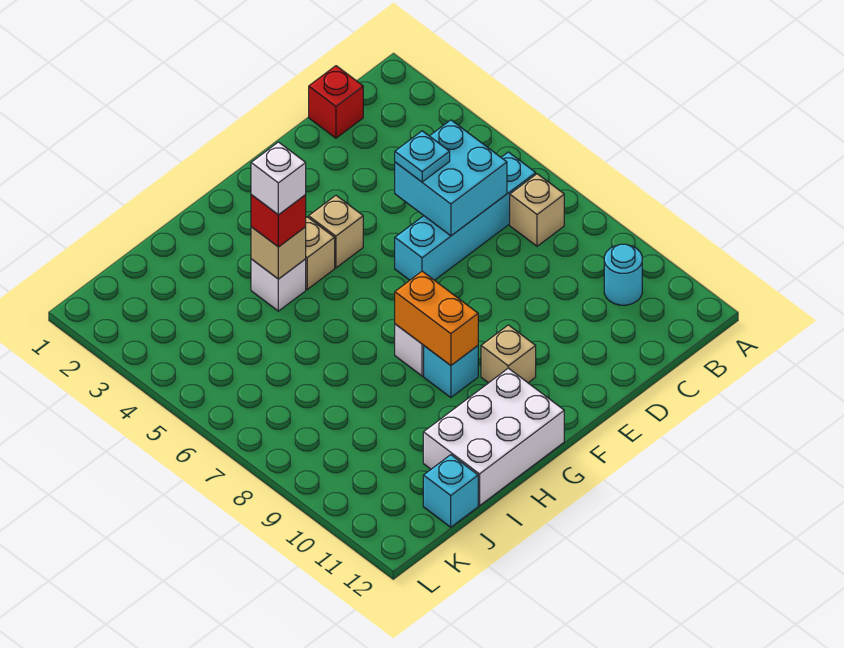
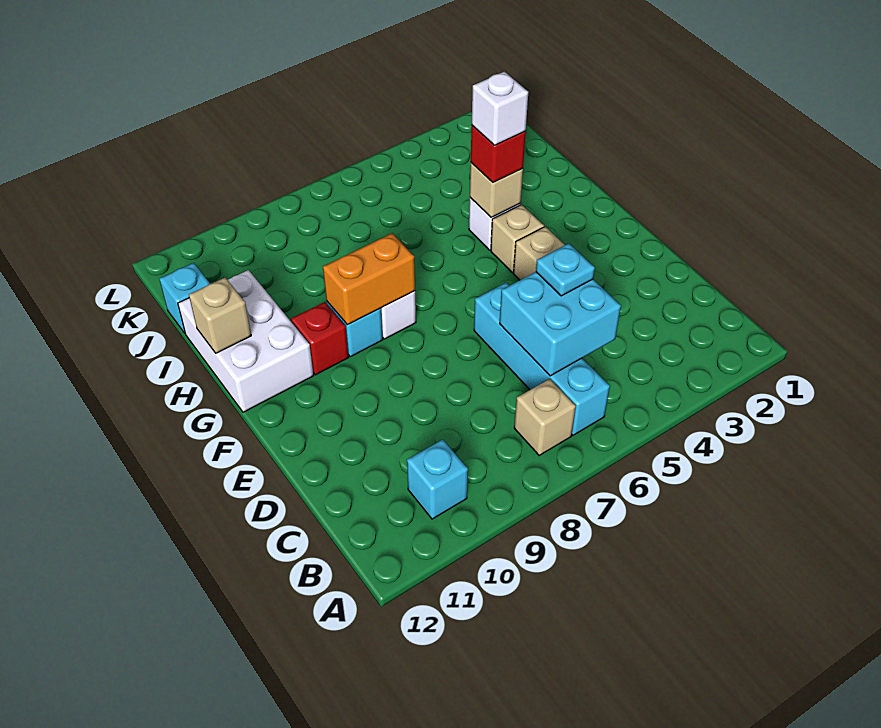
cyan 1x1 round brick [604,244,642,305] -> cyan 1x1 brick [407,439,468,519]
red 1x1 brick [309,66,363,138] -> red 1x1 brick moved to [291,302,349,375]
tan 1x1 brick [481,325,536,383] -> tan 1x1 brick moved to [189,278,251,353]

